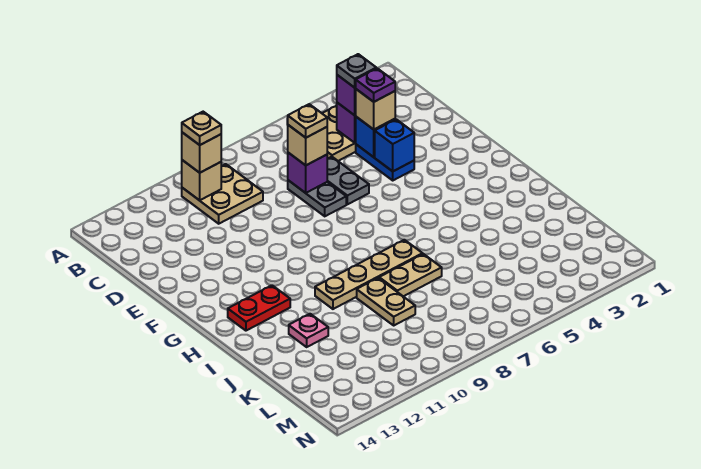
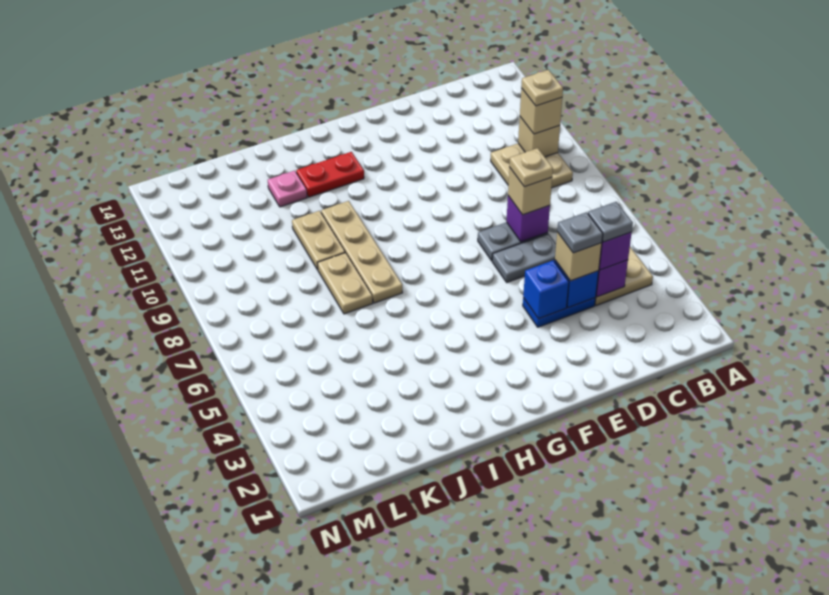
purple 1x1 plate [355,68,395,102] -> grey 1x1 plate [557,212,603,253]
red 1x2 plate [228,285,290,331] -> red 1x2 plate turned to [296,152,364,197]
tan 1x2 plate [357,278,415,325] -> tan 1x2 plate turned to [292,211,345,270]

